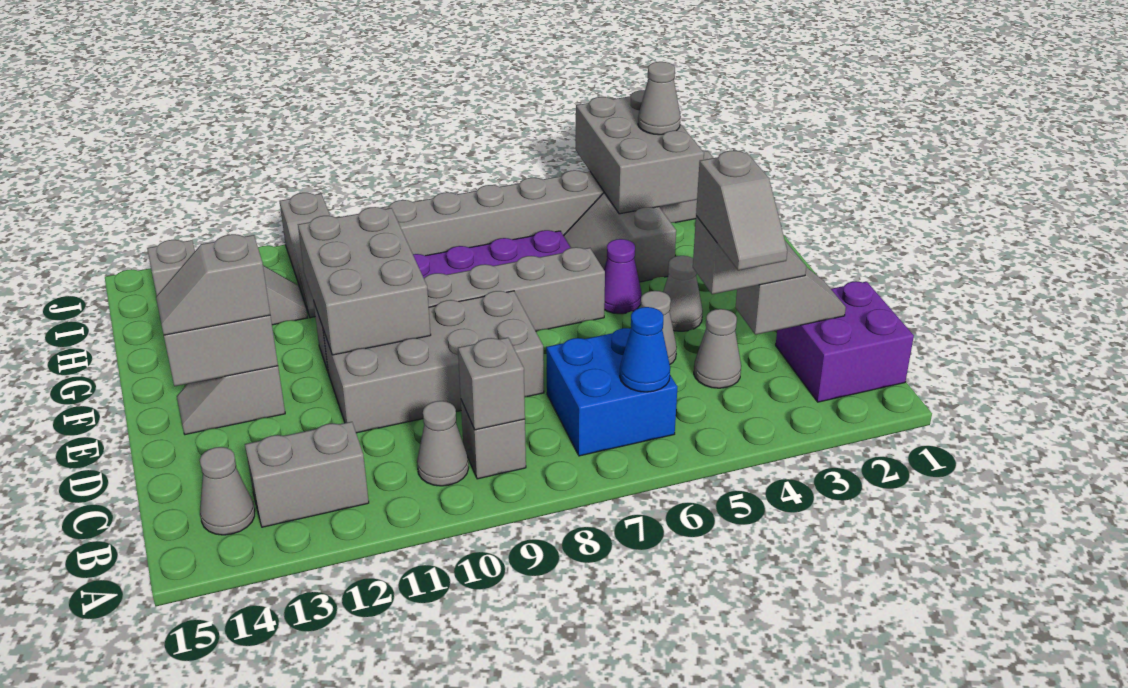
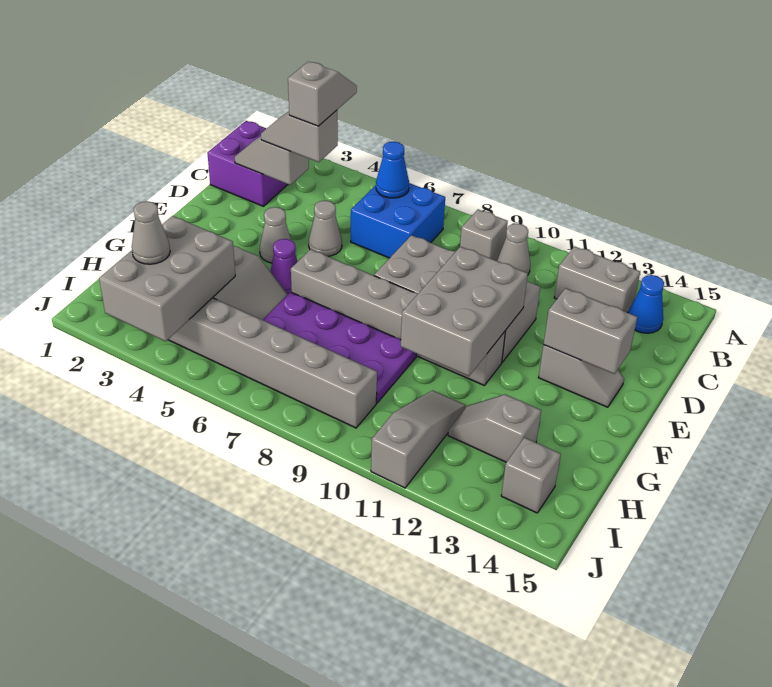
grey 1x1 brick [458,338,525,430] -> none
grey 1x1 cone [200,447,255,535] -> blue 1x1 cone [628,275,664,333]
grey 1x1 cone [694,309,741,388] -> none
grey 1x2 slope [156,234,270,335] -> none

